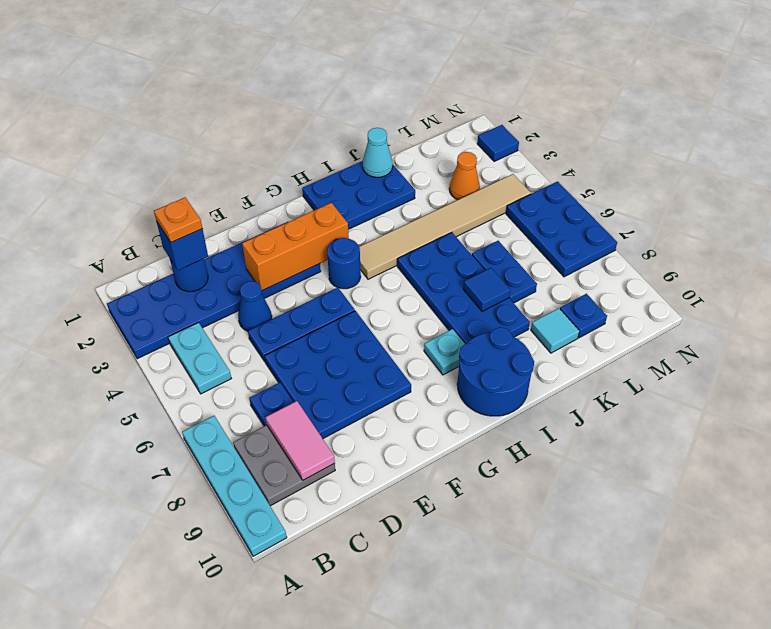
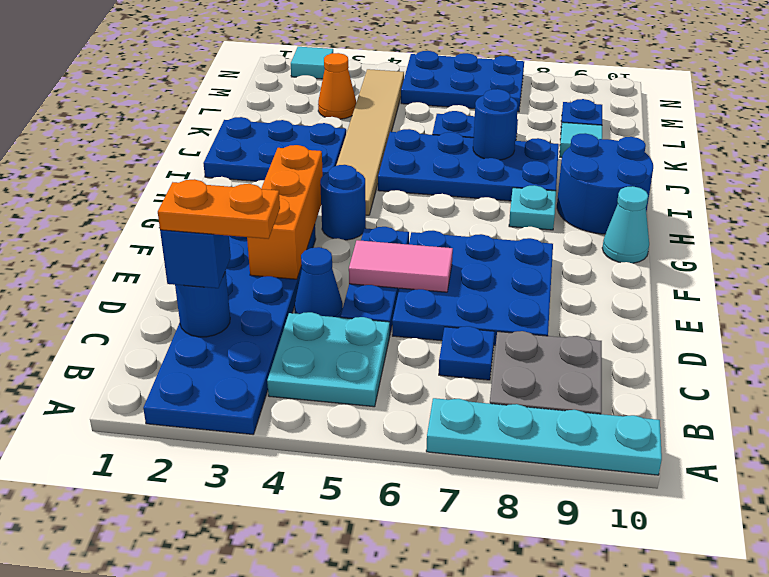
cyan 1x2 plate [168,323,231,394] -> cyan 2x2 plate [267,312,390,407]
orange 1x1 plate [154,198,202,243] -> orange 1x2 plate [158,179,280,239]
pink 1x2 tile [266,401,335,480] -> pink 1x2 tile moved to [349,240,453,292]
blue 2x3 plate [302,161,415,229] -> blue 2x3 plate turned to [203,117,346,181]
cyan 1x1 cone [363,128,393,177] -> cyan 1x1 cone moved to [602,186,649,263]
blue 1x1 tile [463,268,510,311] -> blue 1x1 round brick [473,89,518,160]
blue 1x1 tile [477,125,519,161] -> cyan 1x1 tile [291,47,333,79]

